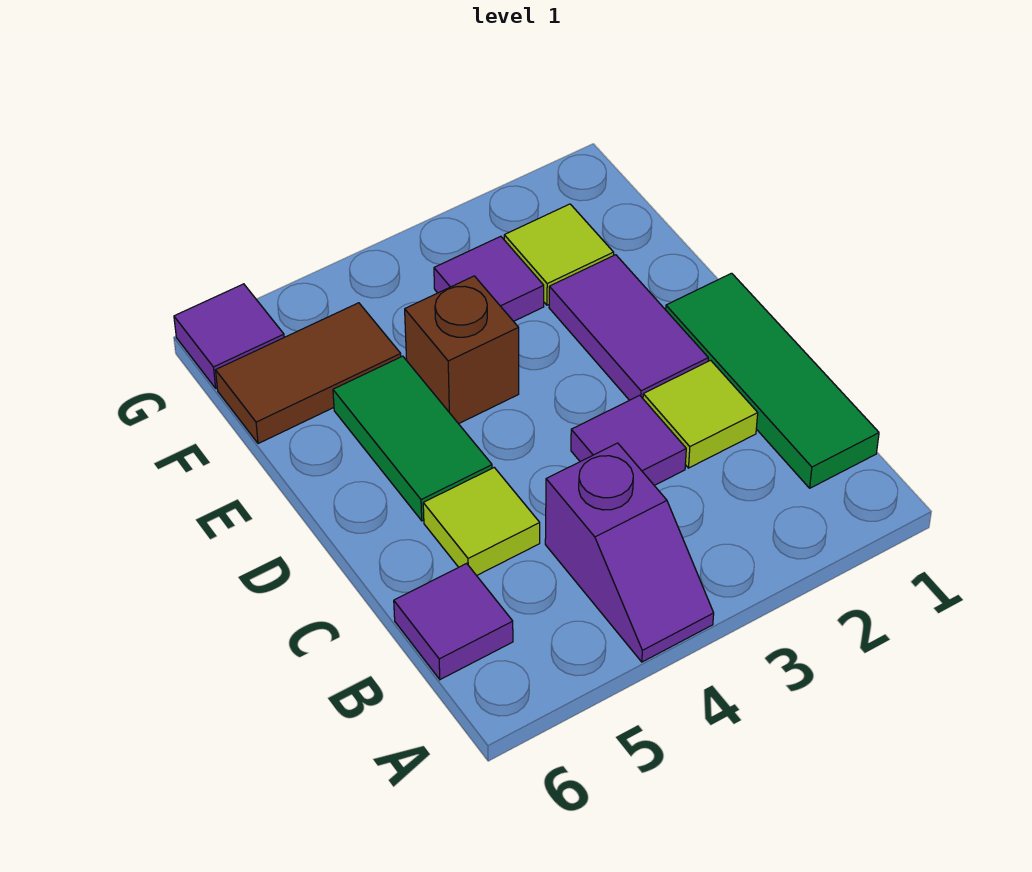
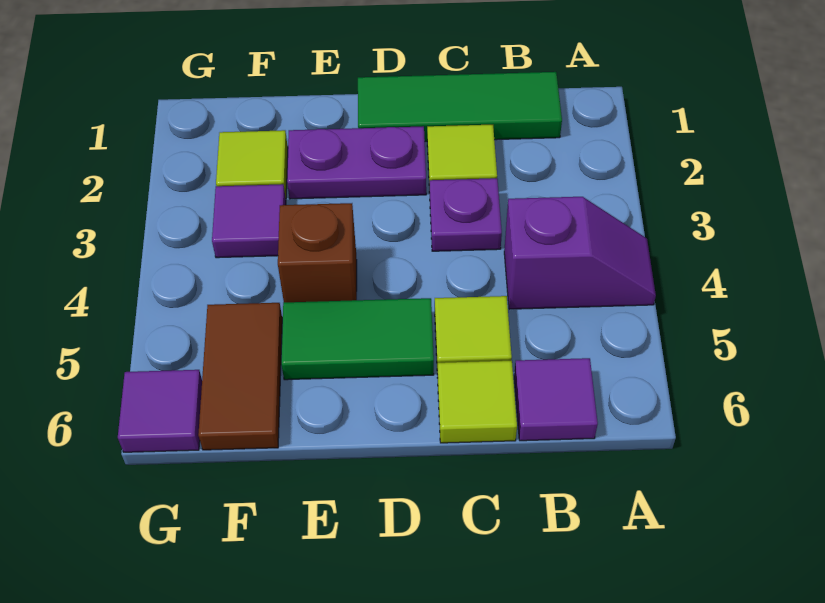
purple 1x1 tile [571,395,686,485] -> purple 1x1 plate [430,178,502,251]
none -> lime 1x1 tile [437,361,517,443]
purple 1x2 tile [549,255,708,400] -> purple 1x2 plate [287,126,426,199]

